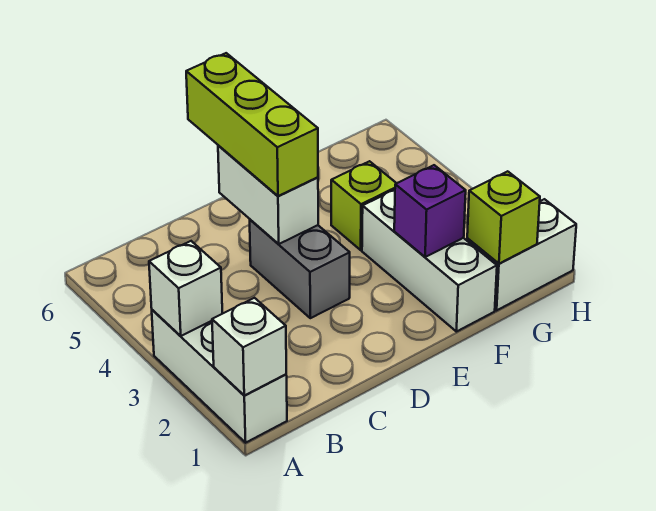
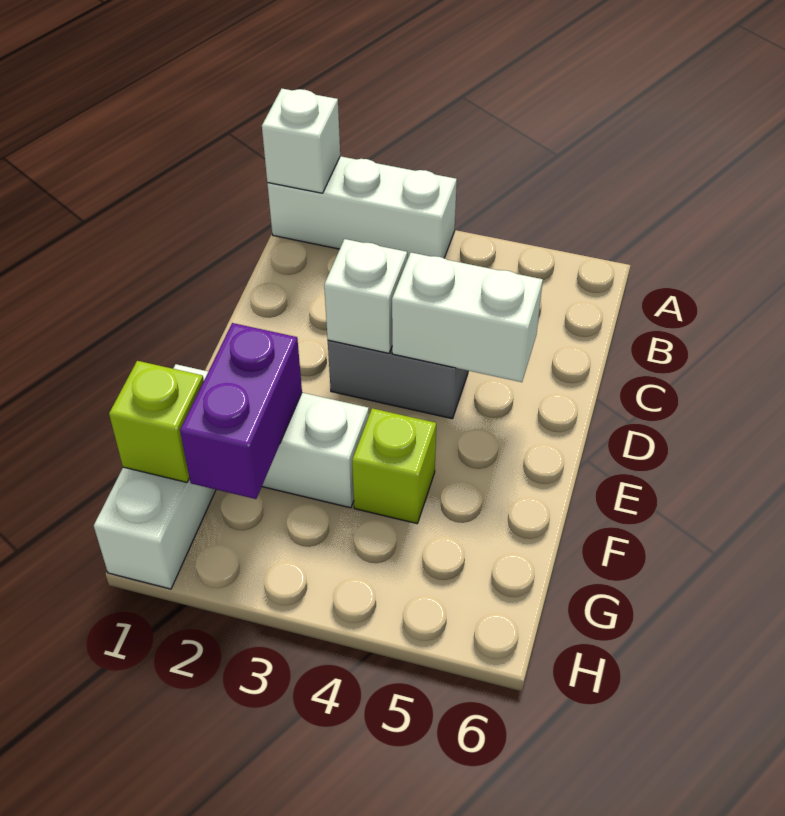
white 1x1 brick [149,241,222,336] -> white 1x1 brick moved to [324,239,407,353]
lime 1x3 brick [186,53,318,196] -> none
purple 1x1 brick [394,165,466,257] -> purple 1x2 brick [180,323,302,499]

